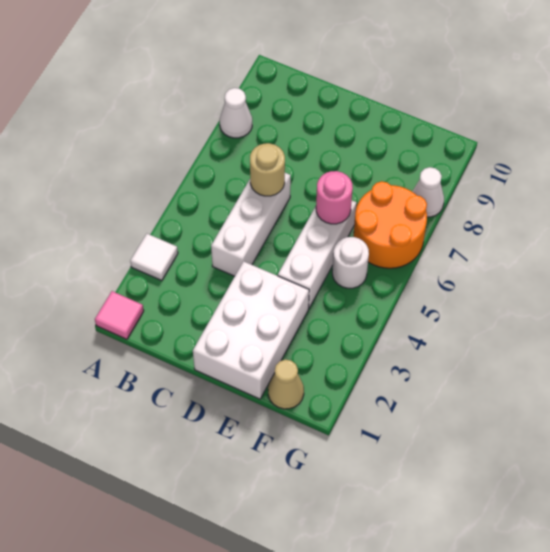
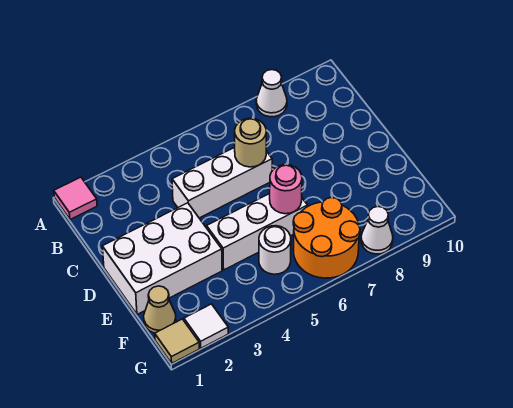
white 1x1 tile [130,234,178,280] -> white 1x1 tile moved to [184,304,228,348]
none -> tan 1x1 tile [155,319,199,363]

